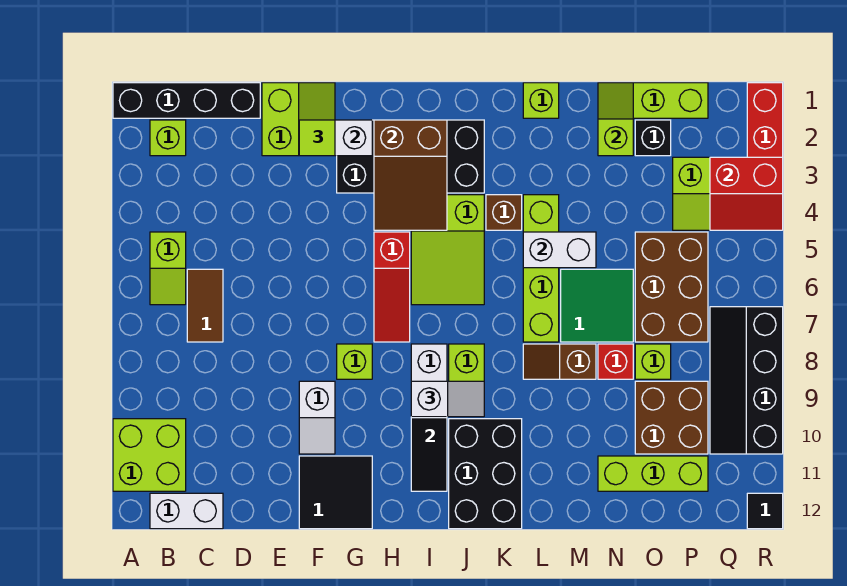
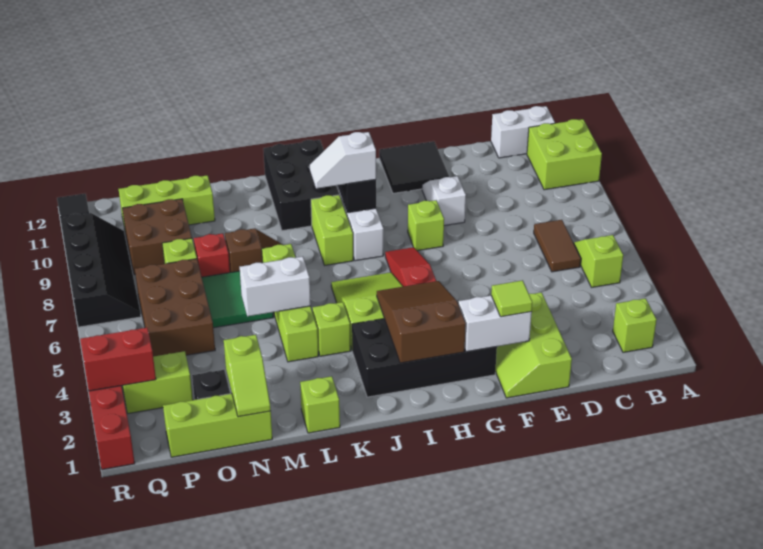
black 1x4 brick [113,83,260,118] -> none
lime 2x2 slope [262,83,335,156] -> lime 2x3 slope [495,292,572,398]
brown 1x1 brick [486,195,522,230] -> lime 1x1 brick [313,302,351,356]

